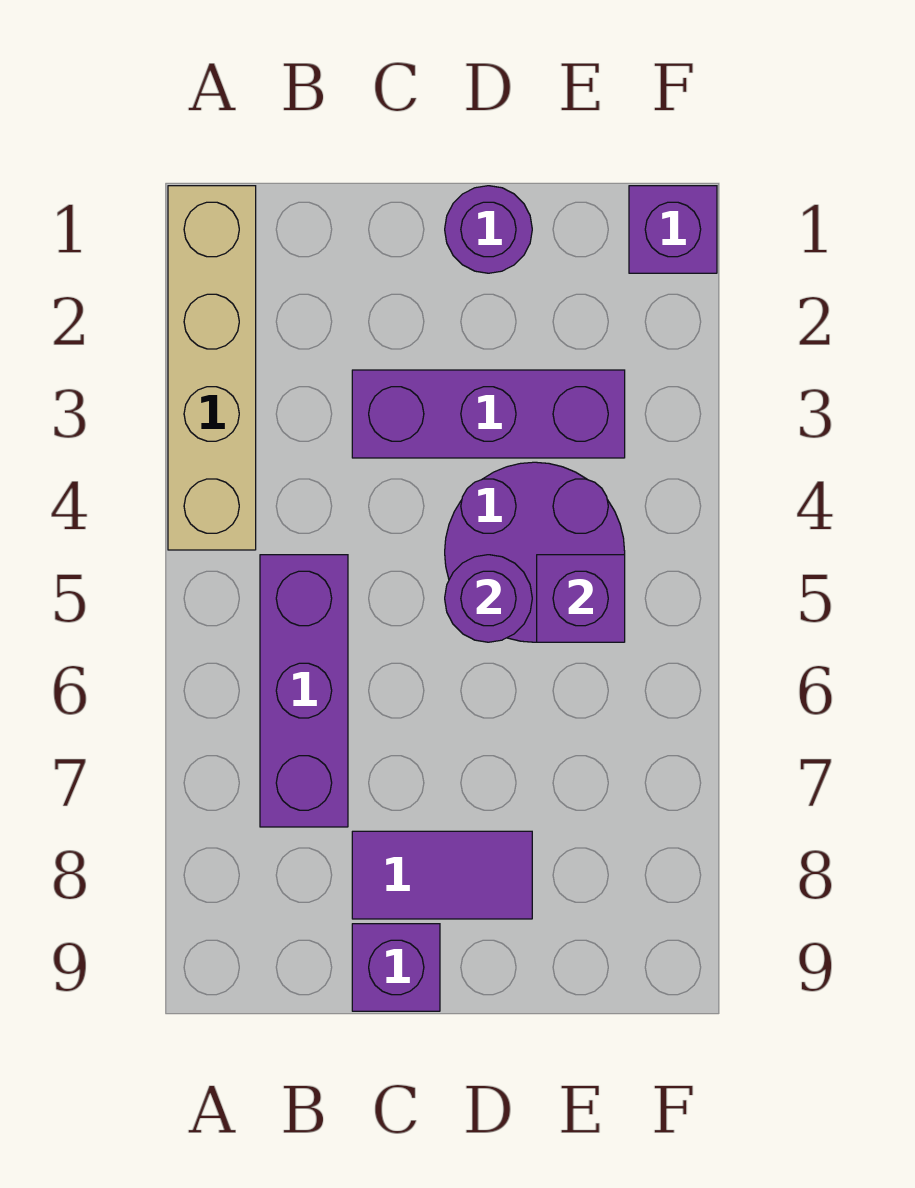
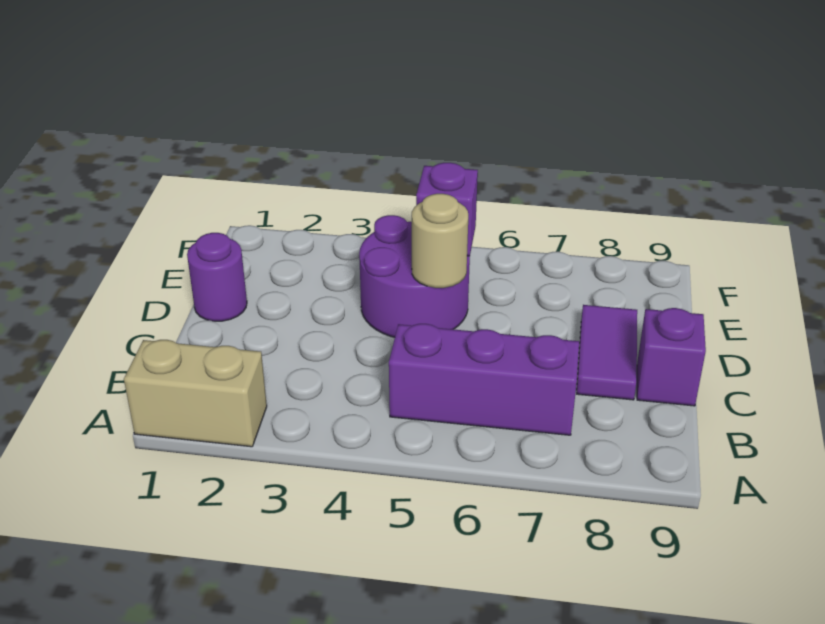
tan 1x4 brick [168,186,256,550] -> tan 1x2 brick [124,340,267,447]
purple 1x3 brick [352,370,625,458] -> none
purple 1x1 round brick [445,555,532,642] -> tan 1x1 round brick [412,194,468,288]
purple 1x1 brick [629,186,717,273] -> none

